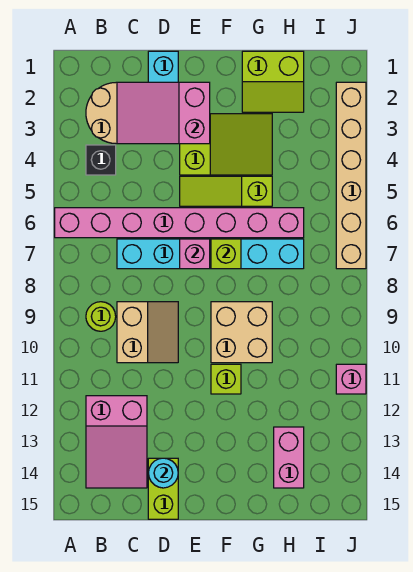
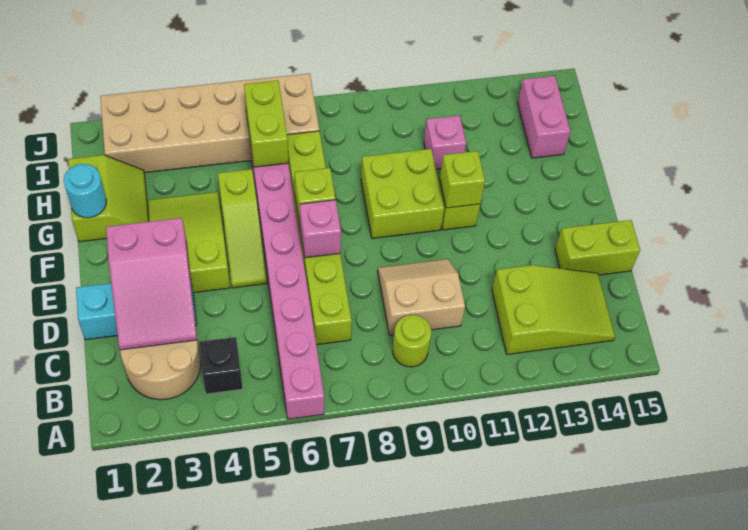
pink 2x3 slope [86,396,147,488] -> lime 2x3 slope [492,265,615,354]
cyan 1x6 brick [117,239,304,269] -> lime 1x6 brick [287,131,352,345]
cyan 1x1 round brick [148,458,178,488] -> cyan 1x1 round brick moved to [64,164,107,218]
tan 2x2 brick [211,302,272,363] -> lime 2x2 brick [361,149,444,238]
none -> lime 1x1 brick [440,151,485,208]
none -> lime 1x2 brick [244,80,288,167]
pink 1x2 brick [274,427,304,488] -> pink 1x2 brick turned to [518,76,570,158]
tan 1x6 brick [336,82,366,269] -> tan 2x6 brick [100,73,319,173]
pink 1x1 brick [336,364,366,394] -> pink 1x1 brick moved to [424,115,466,169]

